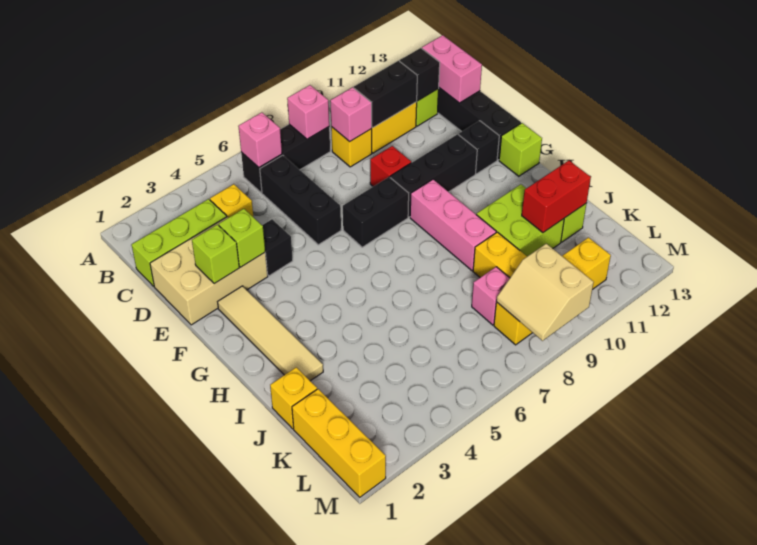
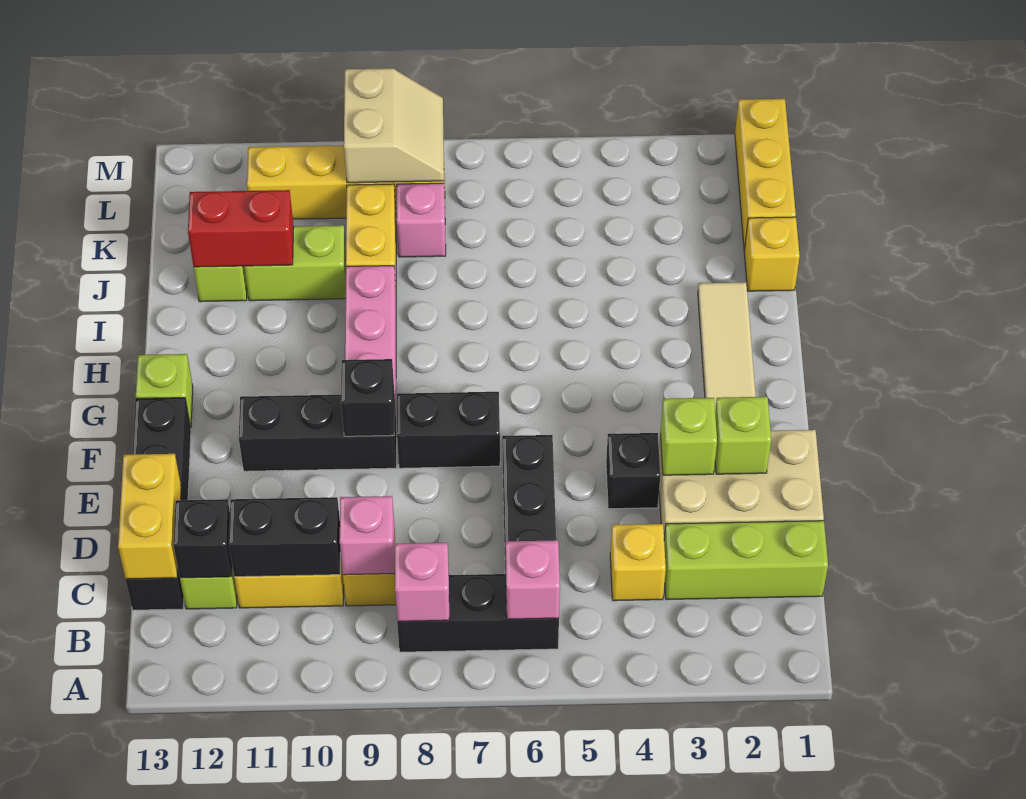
pink 1x2 brick [422,35,482,103] -> yellow 1x2 brick [118,454,181,579]
red 1x1 brick [370,146,411,186] -> none
black 1x1 brick [459,121,499,174] -> black 1x1 brick moved to [341,359,394,436]
lime 2x2 brick [476,184,564,256] -> lime 1x2 brick [244,225,346,301]

